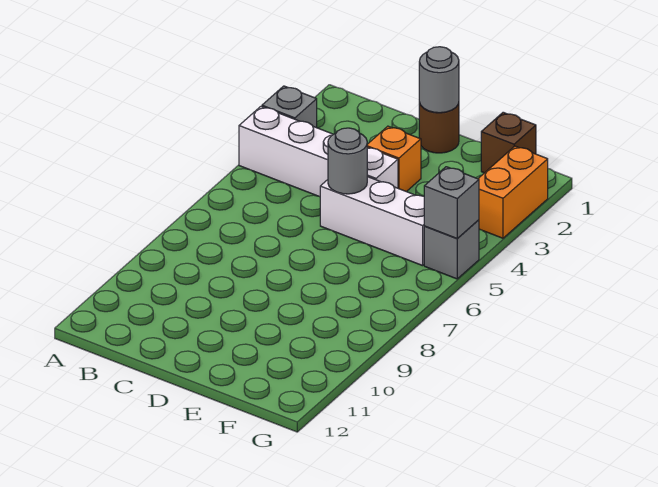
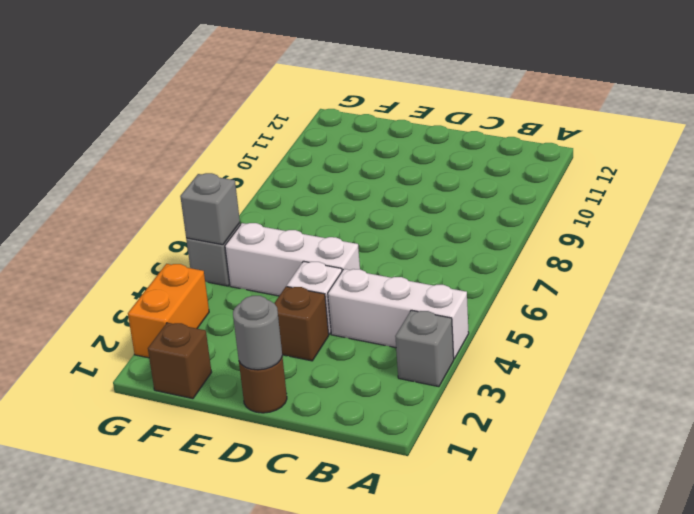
orange 1x1 brick [367,126,421,192] -> brown 1x1 brick [274,287,329,361]
grey 1x1 round brick [328,128,367,194] -> none

